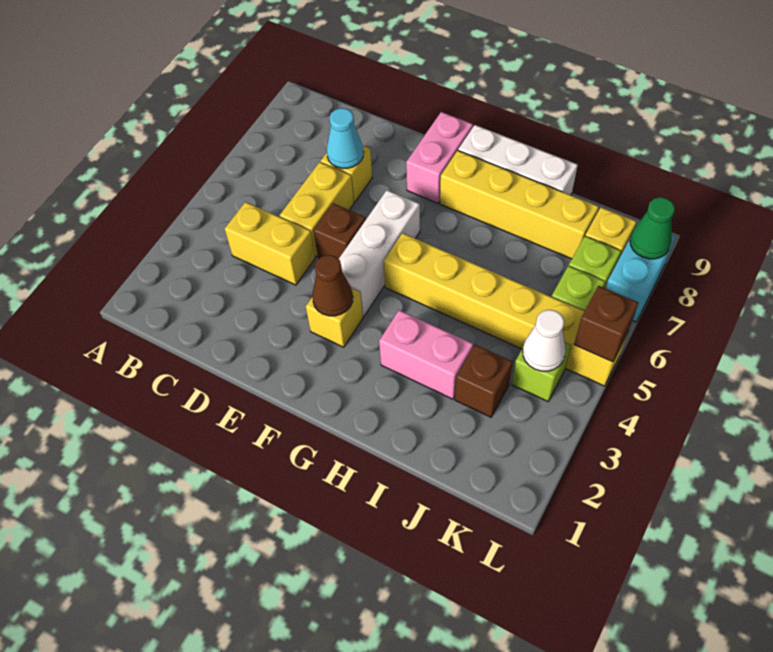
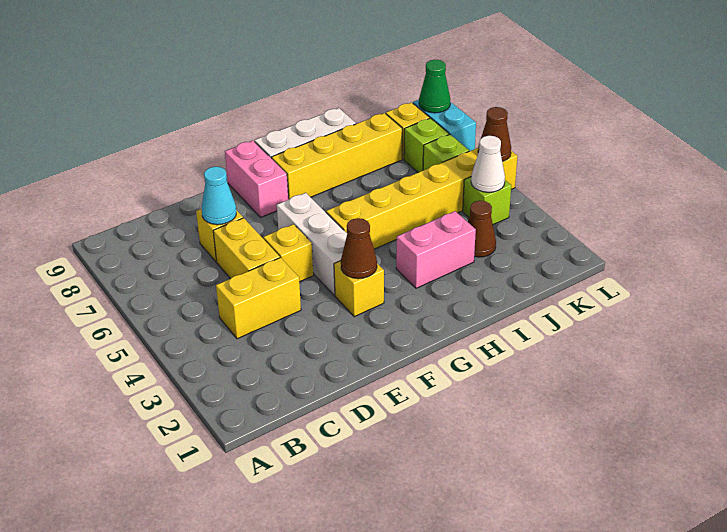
brown 1x1 brick [313,203,366,259] -> yellow 1x1 brick [263,224,313,282]
brown 1x1 brick [455,345,513,417] -> brown 1x1 cone [468,201,496,257]
brown 1x1 brick [574,286,638,362] -> brown 1x1 cone [478,107,511,161]

